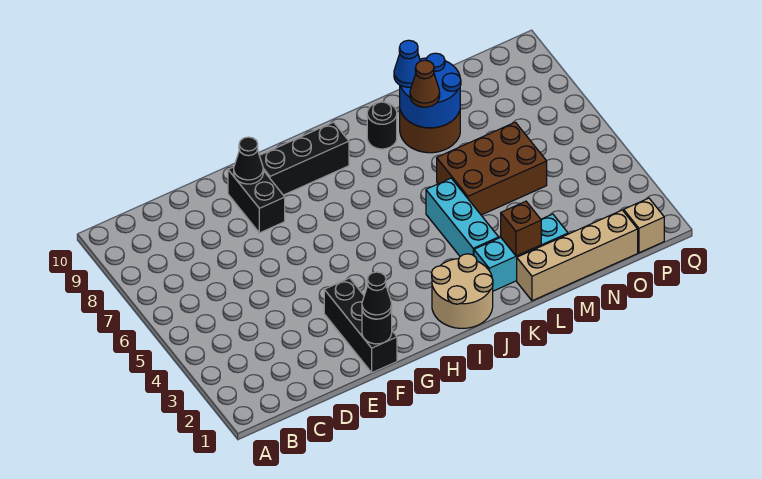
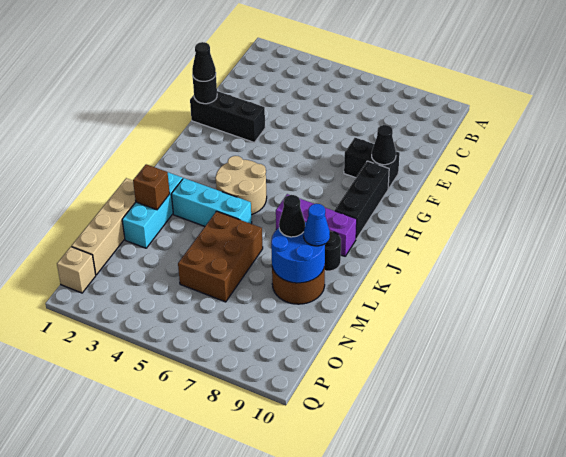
tan 2x2 round brick [432,254,493,328] -> tan 2x2 round brick moved to [215,156,267,215]
none -> purple 1x3 brick [276,194,357,256]
brown 1x1 cone [410,60,440,107] -> black 1x1 cone [279,195,305,237]

